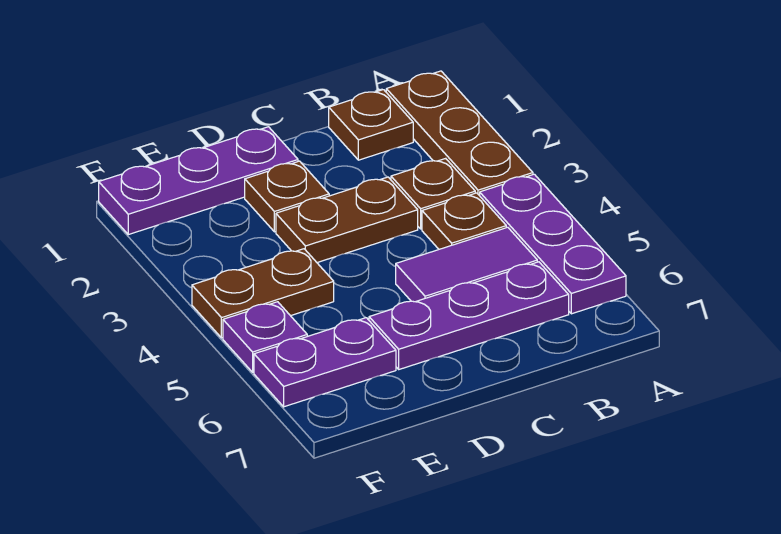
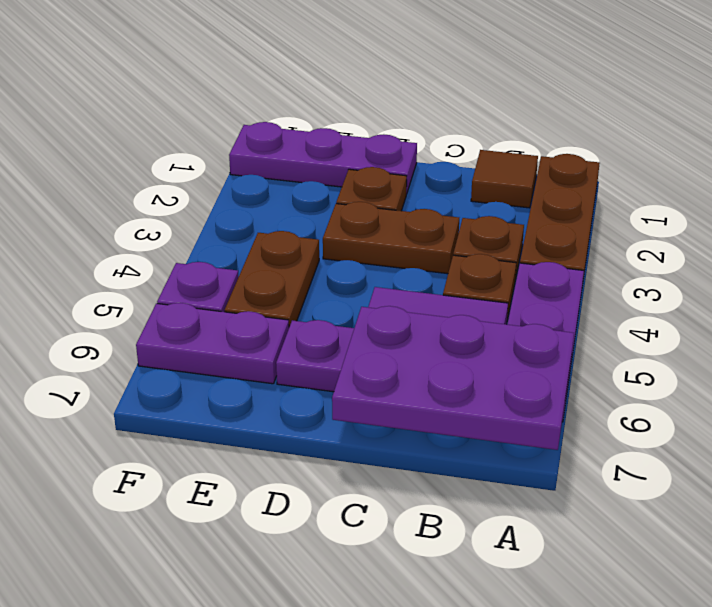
none -> purple 2x3 plate [332,306,574,450]
brown 1x1 plate [329,90,413,160] -> brown 1x1 tile [471,150,538,208]
brown 1x2 plate [192,249,334,338] -> brown 1x2 plate turned to [225,231,319,327]

